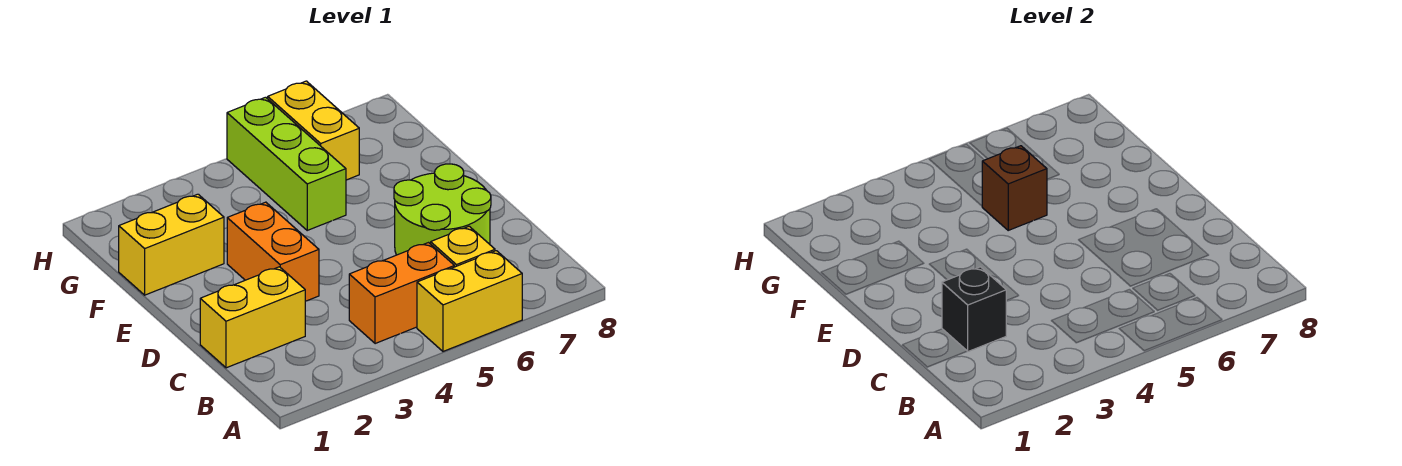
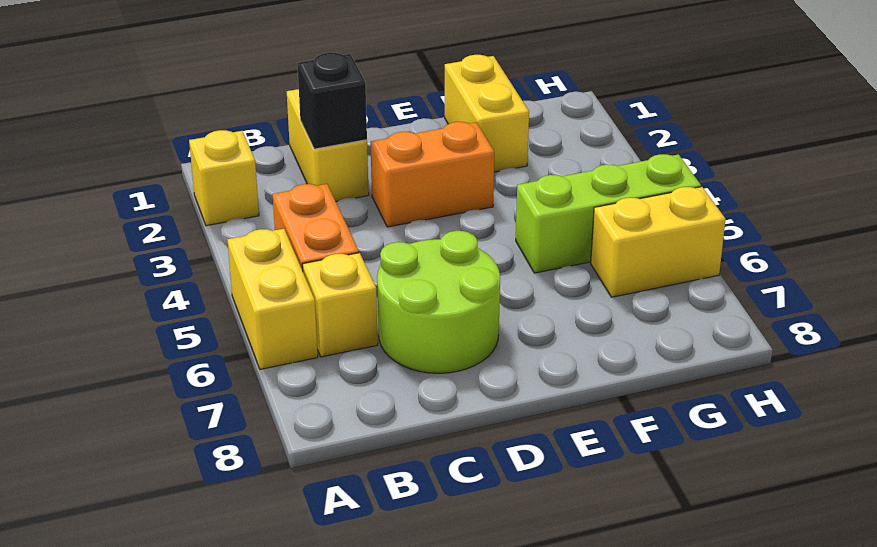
none -> yellow 1x1 brick [189,130,259,226]
brown 1x1 brick [982,146,1047,230] -> none

